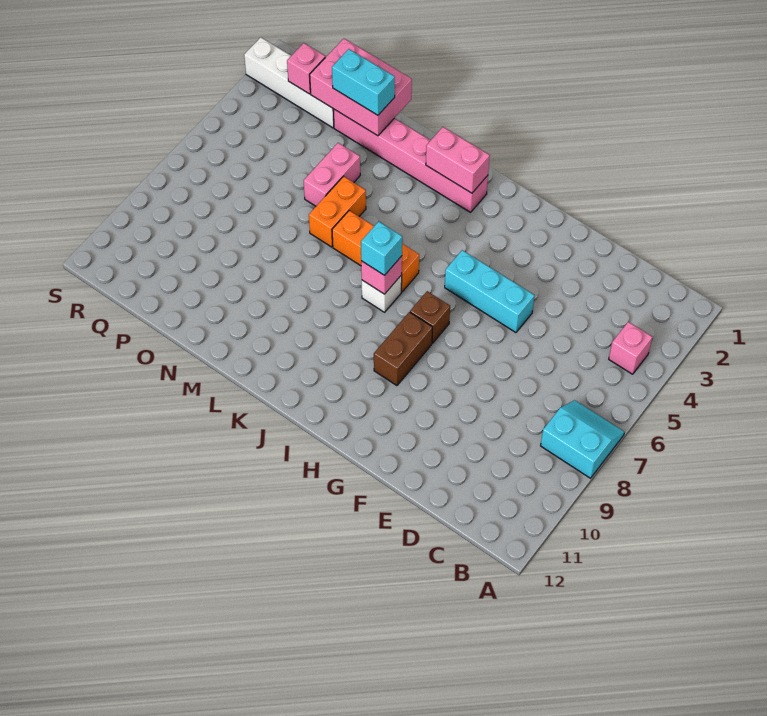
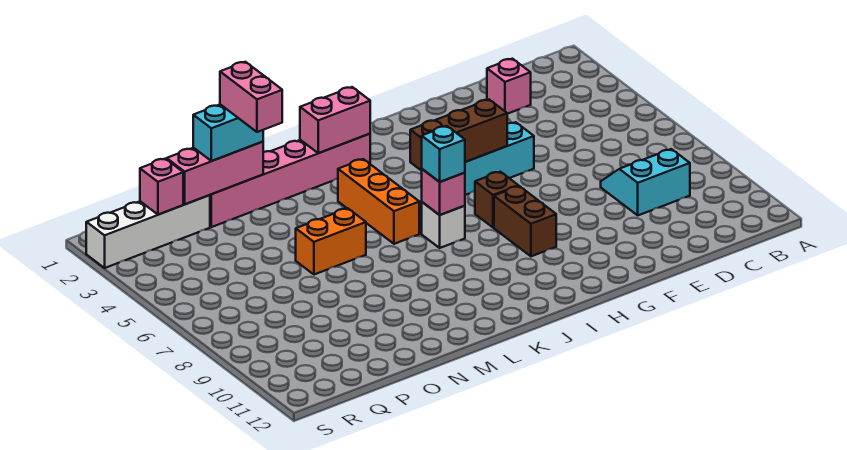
cyan 2x2 slope [541,400,625,478] -> cyan 2x2 slope moved to [601,149,690,215]
pink 1x1 brick [609,322,652,374] -> pink 1x1 brick moved to [487,59,531,114]
none -> brown 1x3 brick [410,100,507,171]
orange 1x3 brick [332,211,419,292] -> orange 1x3 brick turned to [338,159,419,244]
orange 1x2 brick [309,176,366,247] -> orange 1x2 brick turned to [296,208,366,275]
pink 2x3 brick [310,39,412,136] -> pink 1x3 brick [167,142,263,204]
pink 1x2 brick [304,143,360,206] -> pink 1x2 brick moved to [220,62,282,132]

